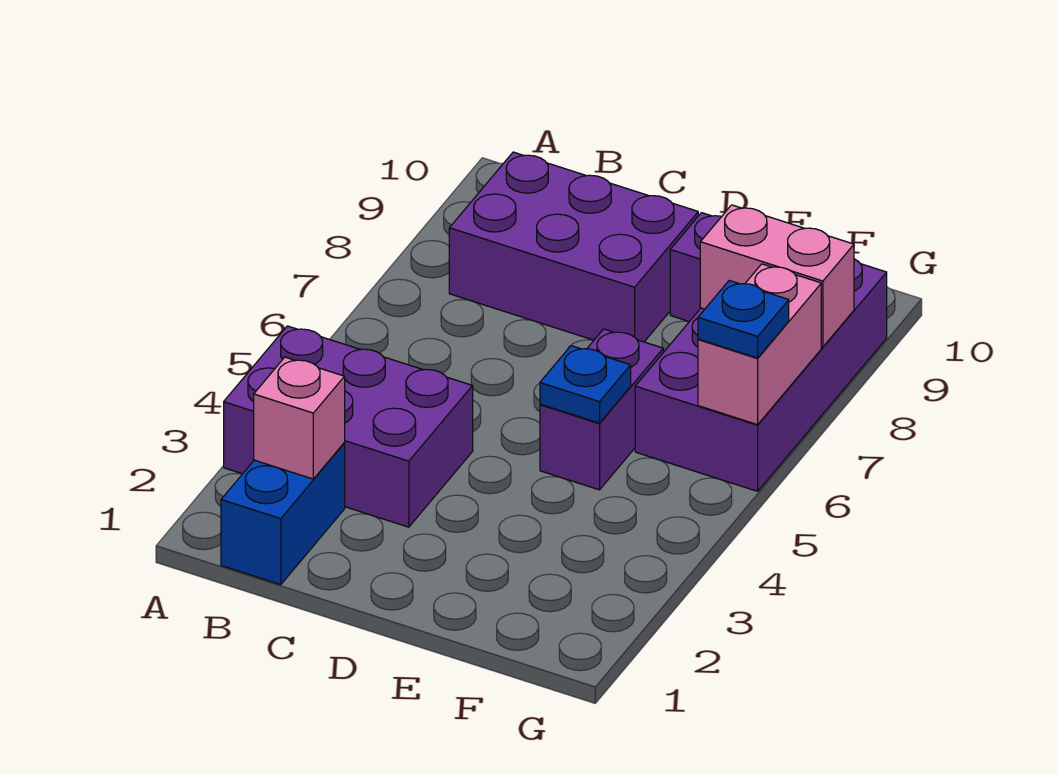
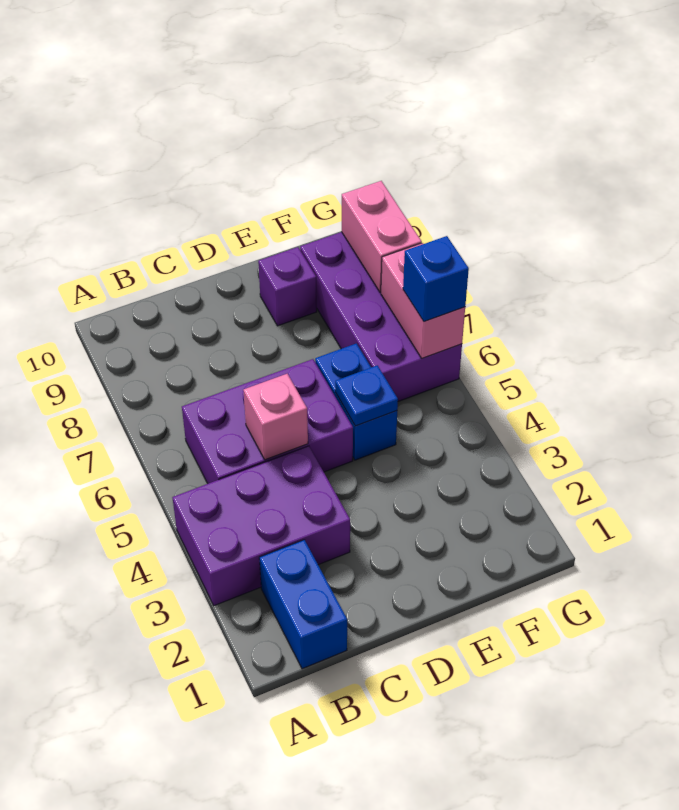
pink 1x1 brick [254,357,345,479] -> pink 1x1 brick moved to [243,374,308,460]
purple 2x3 brick [449,152,698,342] -> purple 2x3 brick moved to [182,359,353,484]
purple 1x2 brick [540,329,663,490] -> blue 1x2 brick [315,343,397,460]
pink 1x2 brick [700,205,854,347] -> pink 1x2 brick turned to [342,181,422,292]
blue 1x1 plate [698,281,789,358] -> blue 1x1 brick [403,236,469,322]

